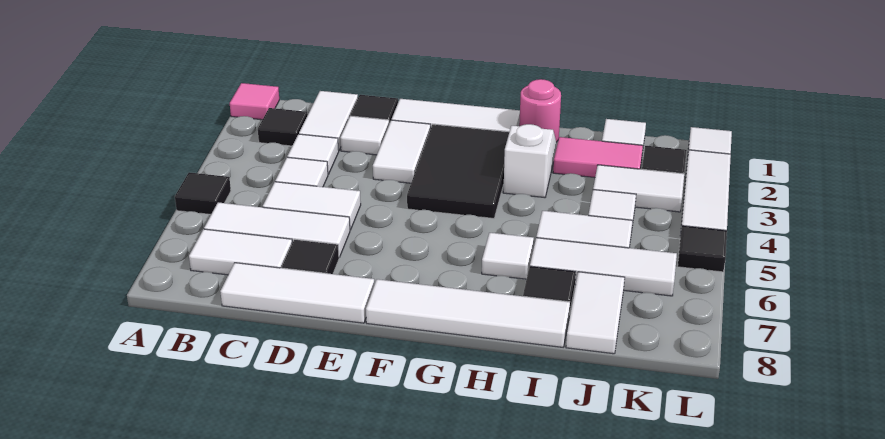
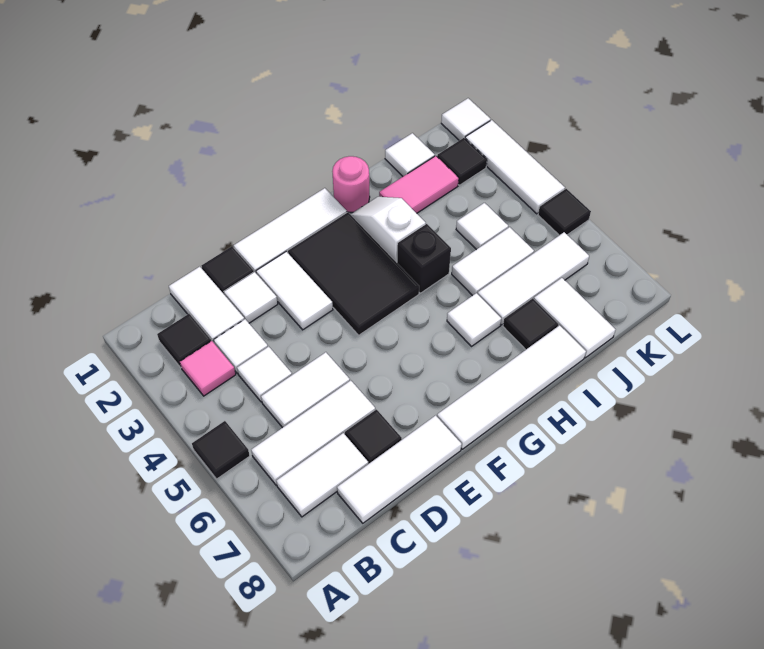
pink 1x1 tile [230,83,279,120] -> pink 1x1 tile moved to [180,341,236,396]
none -> black 1x1 brick [397,224,451,293]
white 1x2 tile [593,165,684,212] -> none

